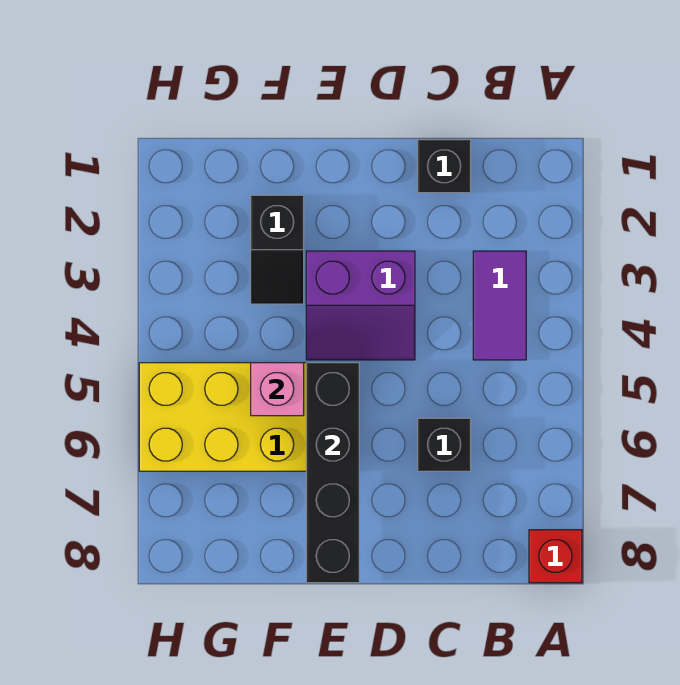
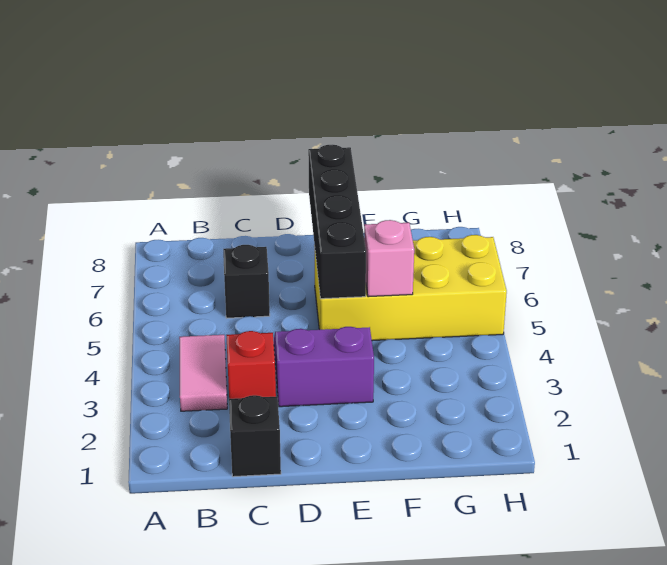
red 1x1 brick [529,530,582,583] -> red 1x1 brick moved to [226,331,276,399]
purple 1x2 tile [473,251,526,360] -> pink 1x2 tile [179,335,227,411]
black 1x2 slope [251,195,304,304] -> none

